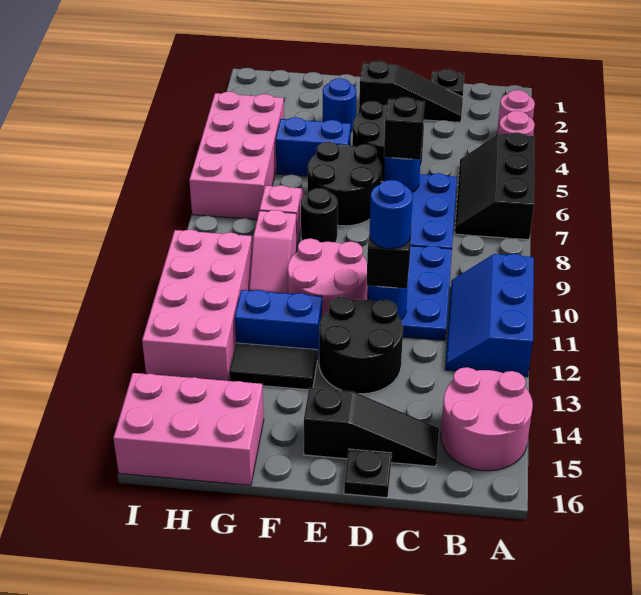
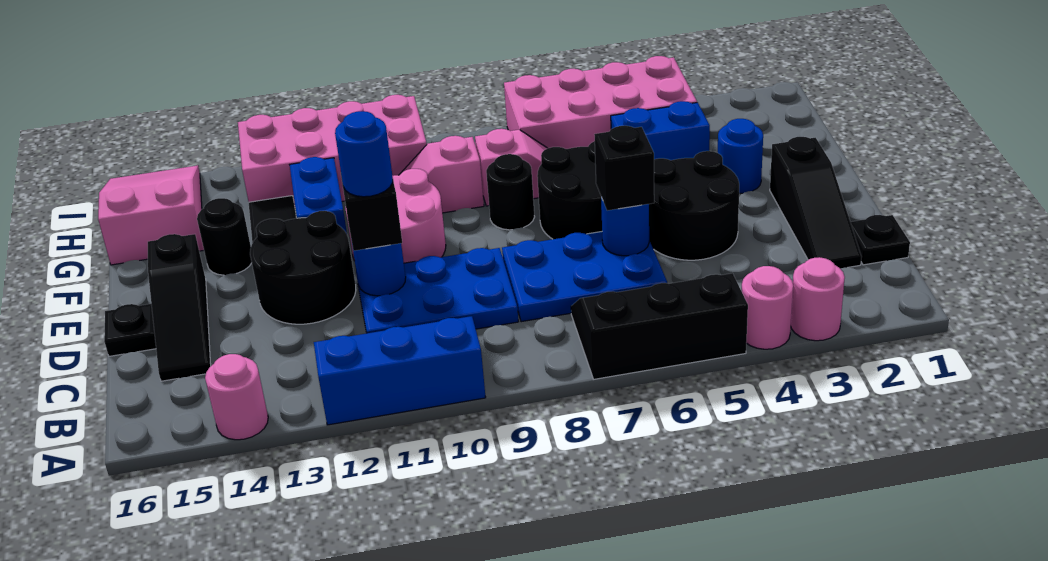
pink 2x2 round brick [441,367,533,471] -> pink 1x1 round brick [205,354,268,440]
blue 1x2 brick [276,117,351,176] -> blue 1x2 brick turned to [611,101,710,160]
none -> black 1x1 round brick [197,198,252,275]
pink 2x3 brick [113,373,264,485] -> pink 2x3 slope [98,165,204,265]

